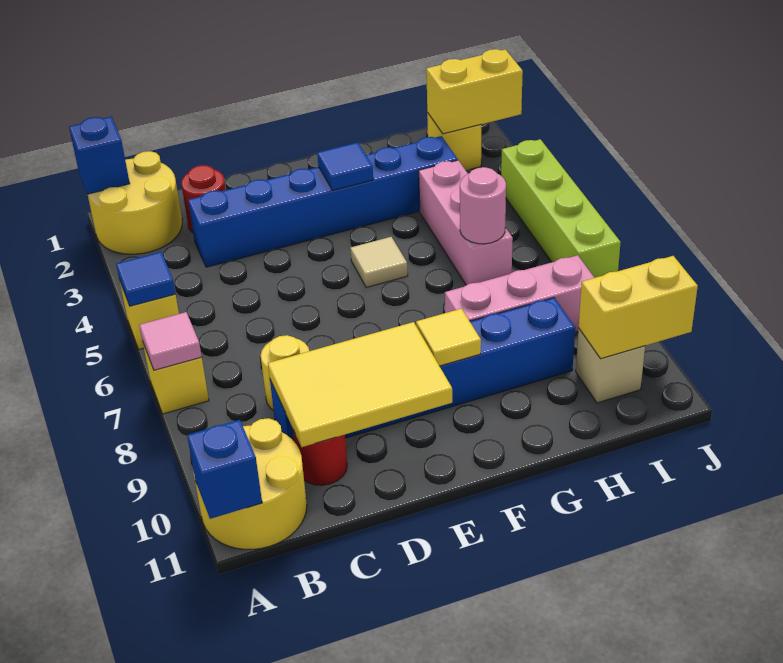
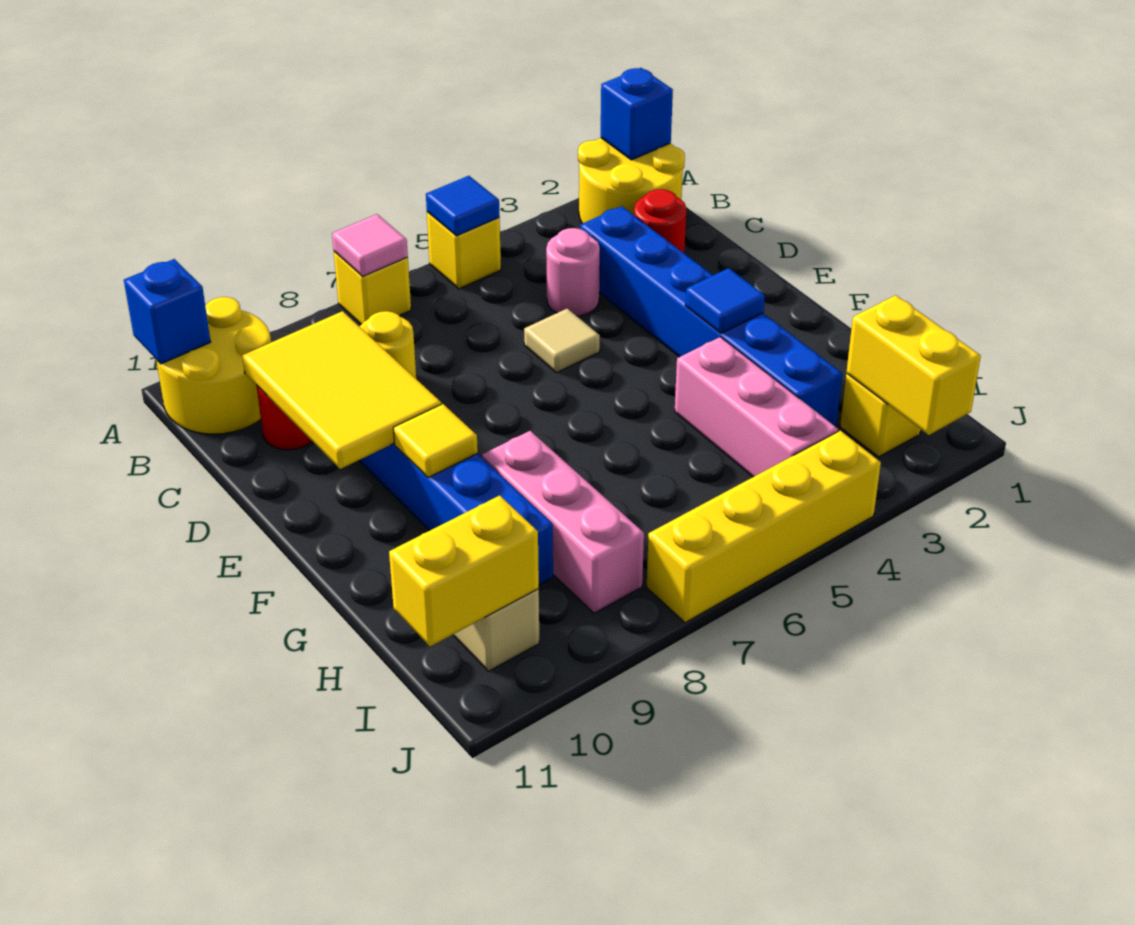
tan 1x1 tile [350,237,408,288] -> tan 1x1 tile moved to [524,309,600,373]
pink 1x3 brick [419,160,513,285] -> pink 1x3 brick turned to [675,337,838,477]
pink 1x1 round brick [460,167,506,244] -> pink 1x1 round brick moved to [546,228,600,316]
yellow 1x2 brick [579,256,698,359] -> yellow 1x2 brick turned to [389,495,539,647]
lime 1x4 brick [501,139,621,278] -> yellow 1x4 brick [647,431,881,623]

